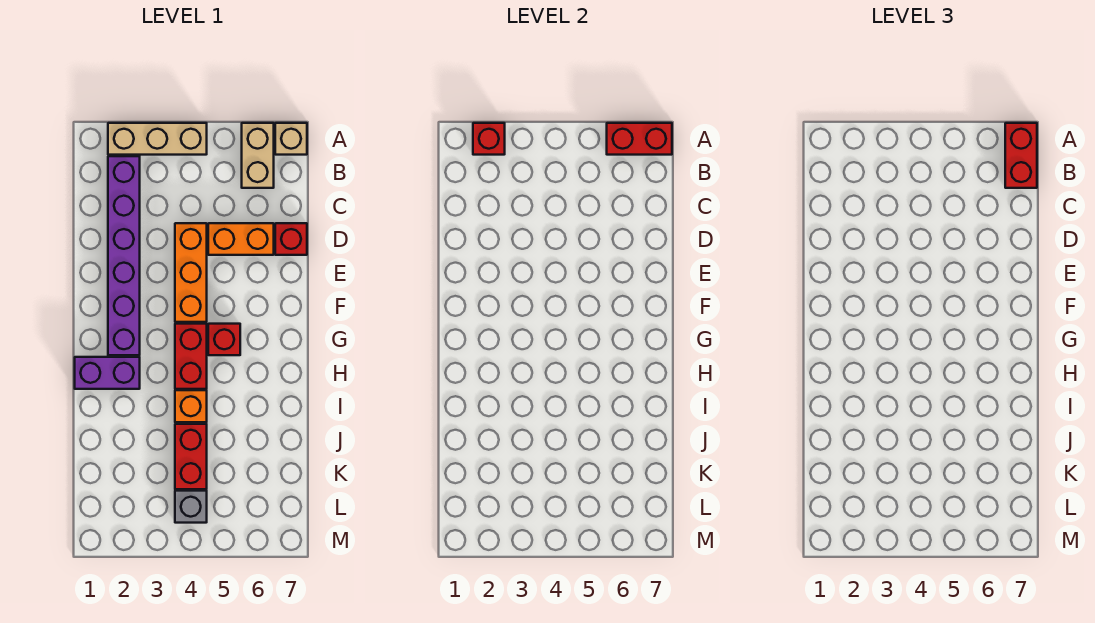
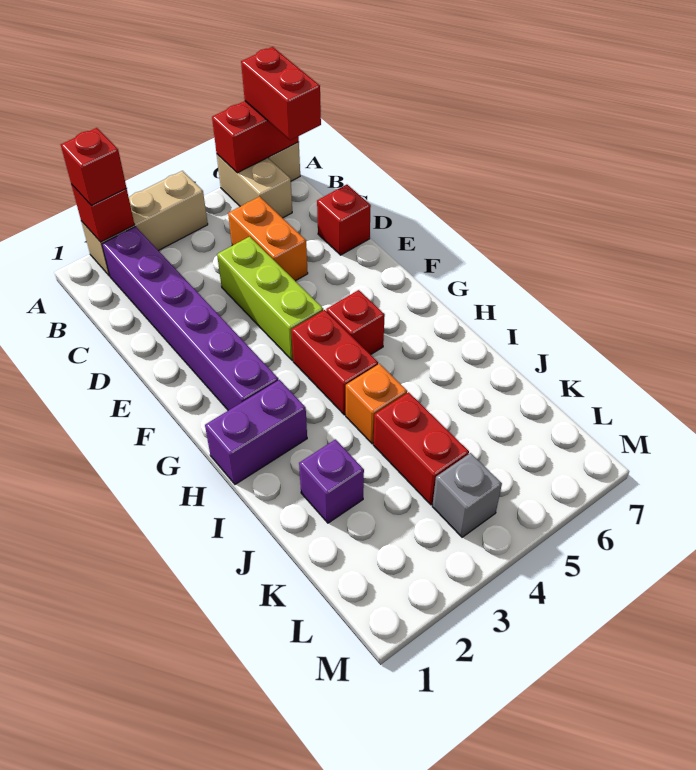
none -> red 1x1 brick [61,128,126,205]
orange 1x3 brick [175,223,207,322] -> lime 1x3 brick [217,237,323,361]
orange 1x2 brick [208,223,274,255] -> orange 1x2 brick turned to [228,197,308,281]
none -> purple 1x1 brick [299,440,364,523]

